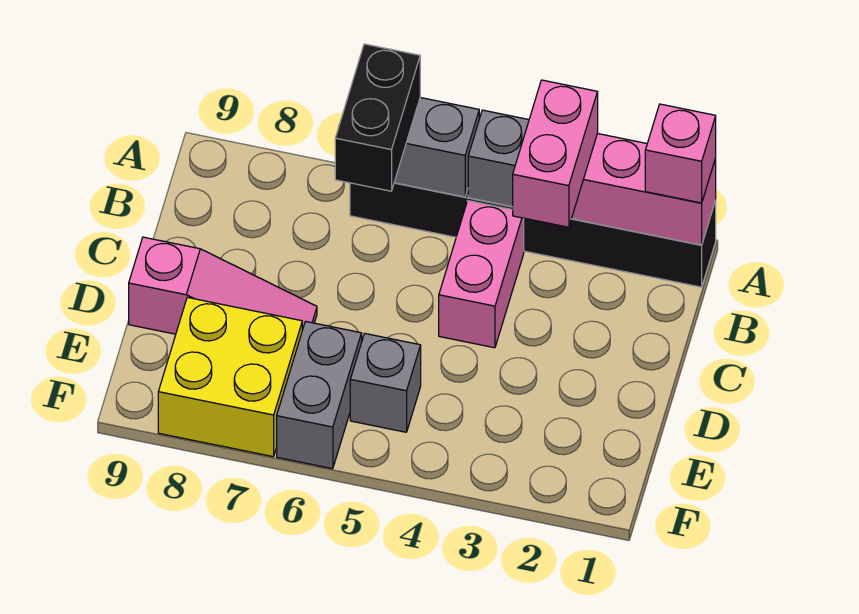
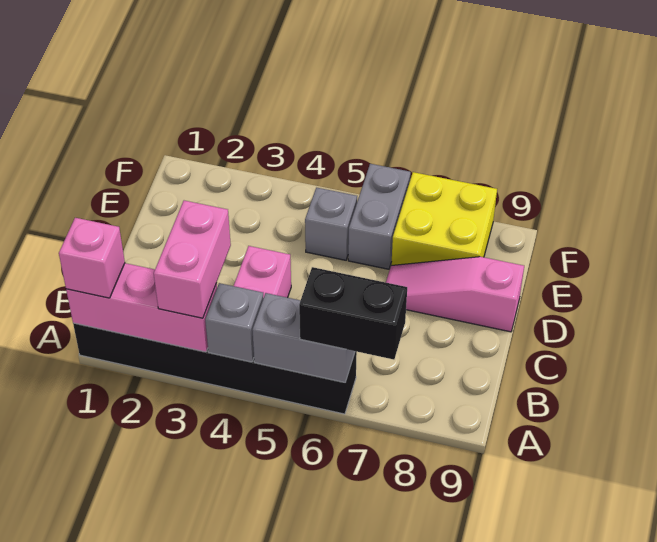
black 1x2 brick [335,44,420,191] -> black 1x2 brick turned to [299,267,407,360]

